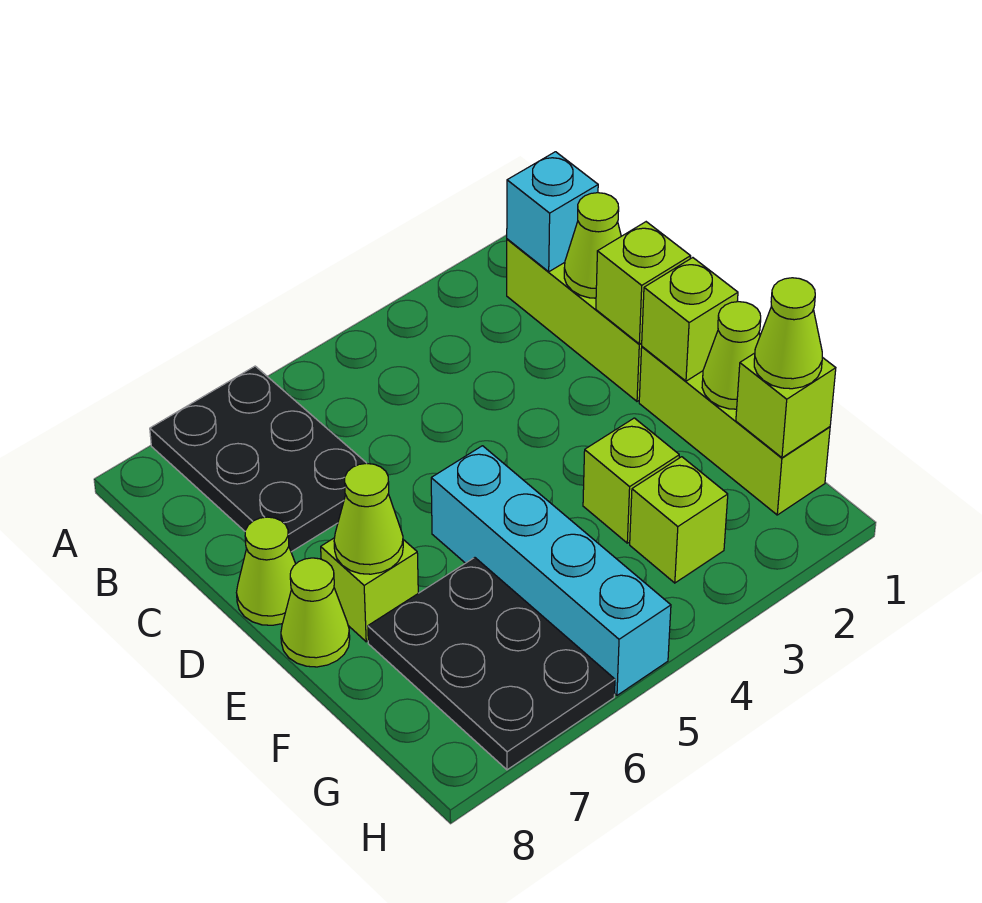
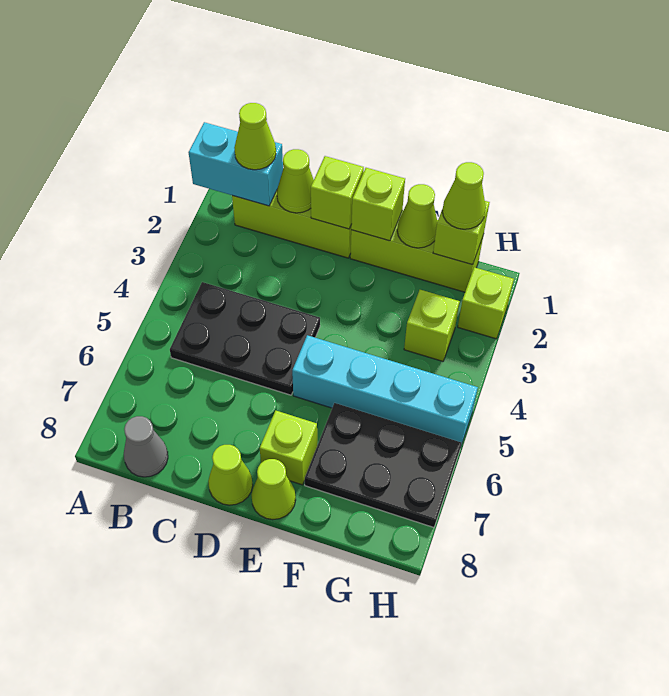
black 2x3 plate [150,366,366,552] -> black 2x3 plate moved to [170,282,320,395]
cyan 1x1 brick [507,152,598,272] -> cyan 1x2 brick [189,122,283,206]
none -> grey 1x1 cone [124,416,168,477]
lime 1x1 cone [334,463,403,574] -> lime 1x1 cone moved to [234,103,276,170]
lime 1x1 brick [583,418,679,543] -> lime 1x1 brick moved to [458,267,514,339]

